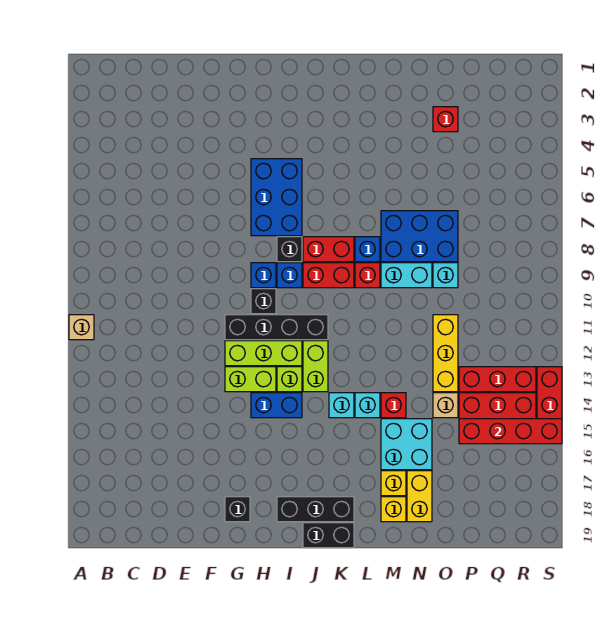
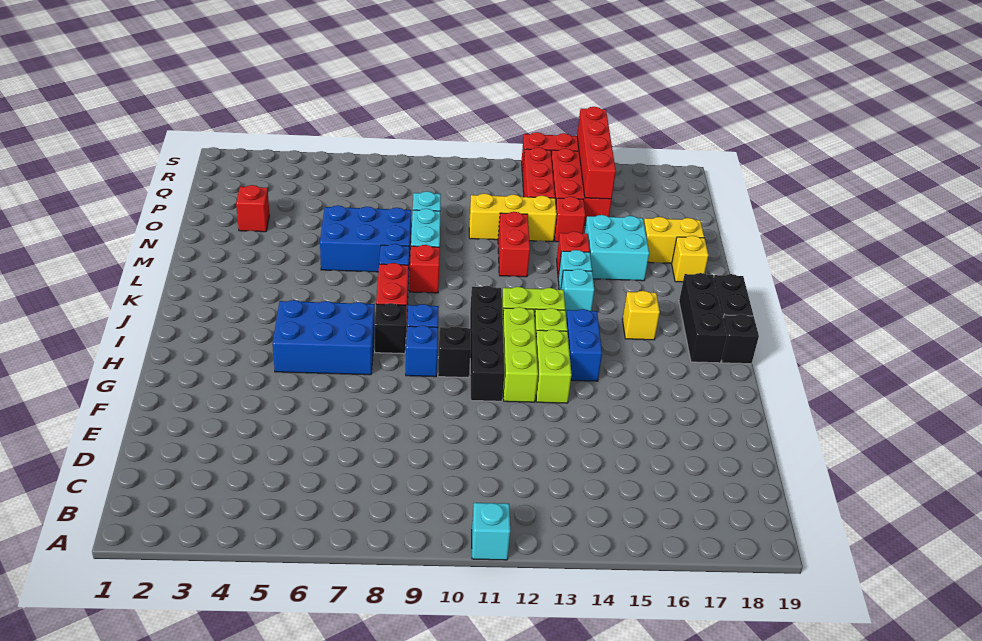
tan 1x1 brick [69,315,94,340] -> cyan 1x1 brick [472,503,510,560]
black 1x1 brick [225,497,250,522] -> black 1x1 brick moved to [721,314,759,364]
red 1x2 brick [303,263,354,288] -> red 1x2 brick moved to [498,212,530,277]
blue 2x3 brick [381,211,458,262] -> blue 2x3 brick turned to [320,206,411,272]
yellow 1x1 brick [381,471,406,496] -> yellow 1x1 brick moved to [622,291,660,340]
tan 1x1 brick [433,393,458,418] -> red 1x1 brick [554,197,585,242]

